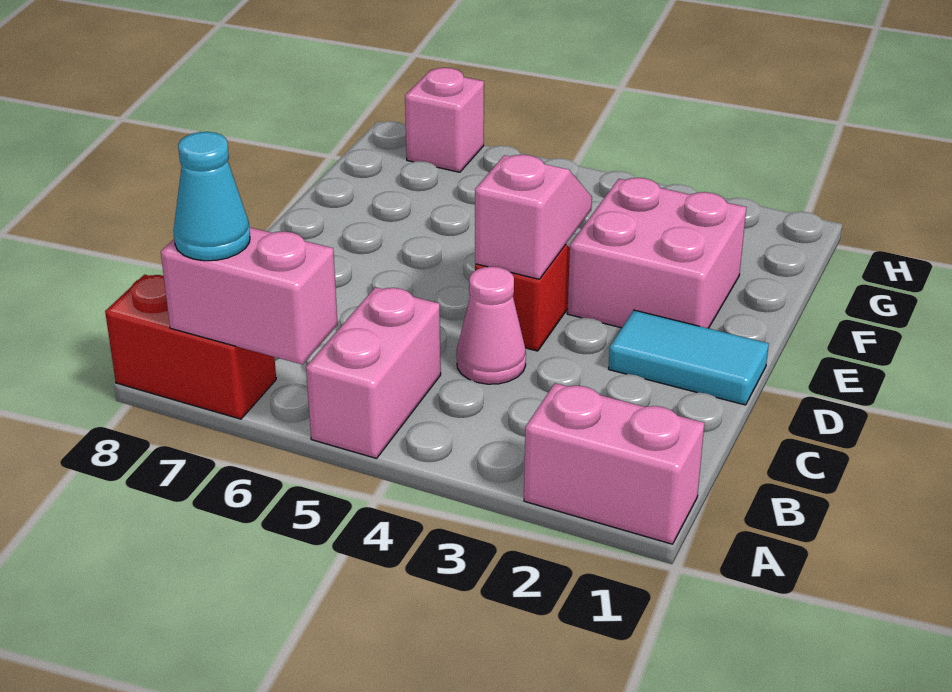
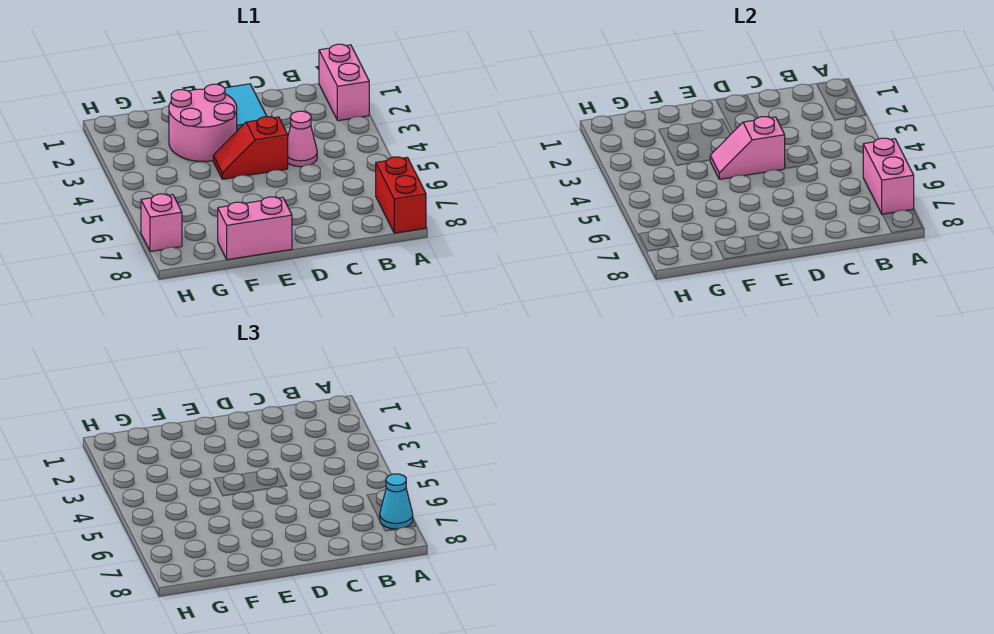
pink 1x2 brick [306,287,441,458] -> pink 1x2 brick moved to [218,197,292,260]
pink 2x2 brick [567,178,746,328] -> pink 2x2 round brick [169,84,237,161]

